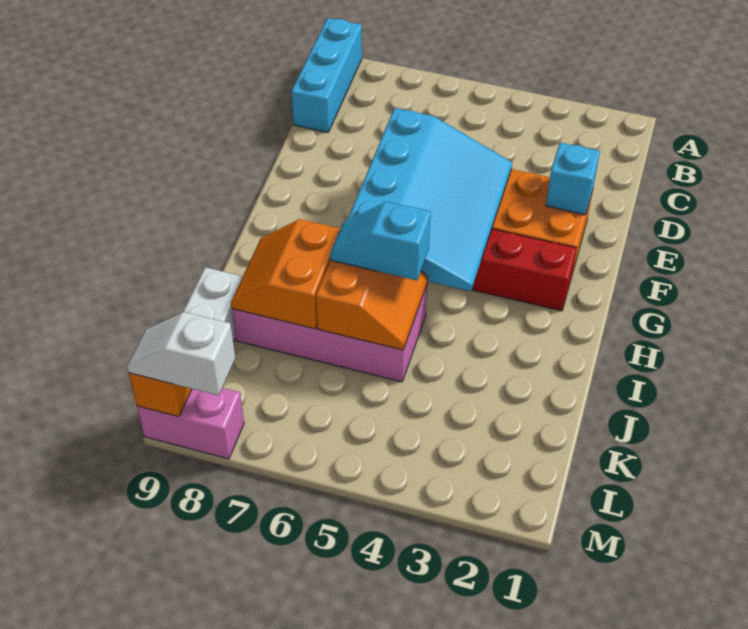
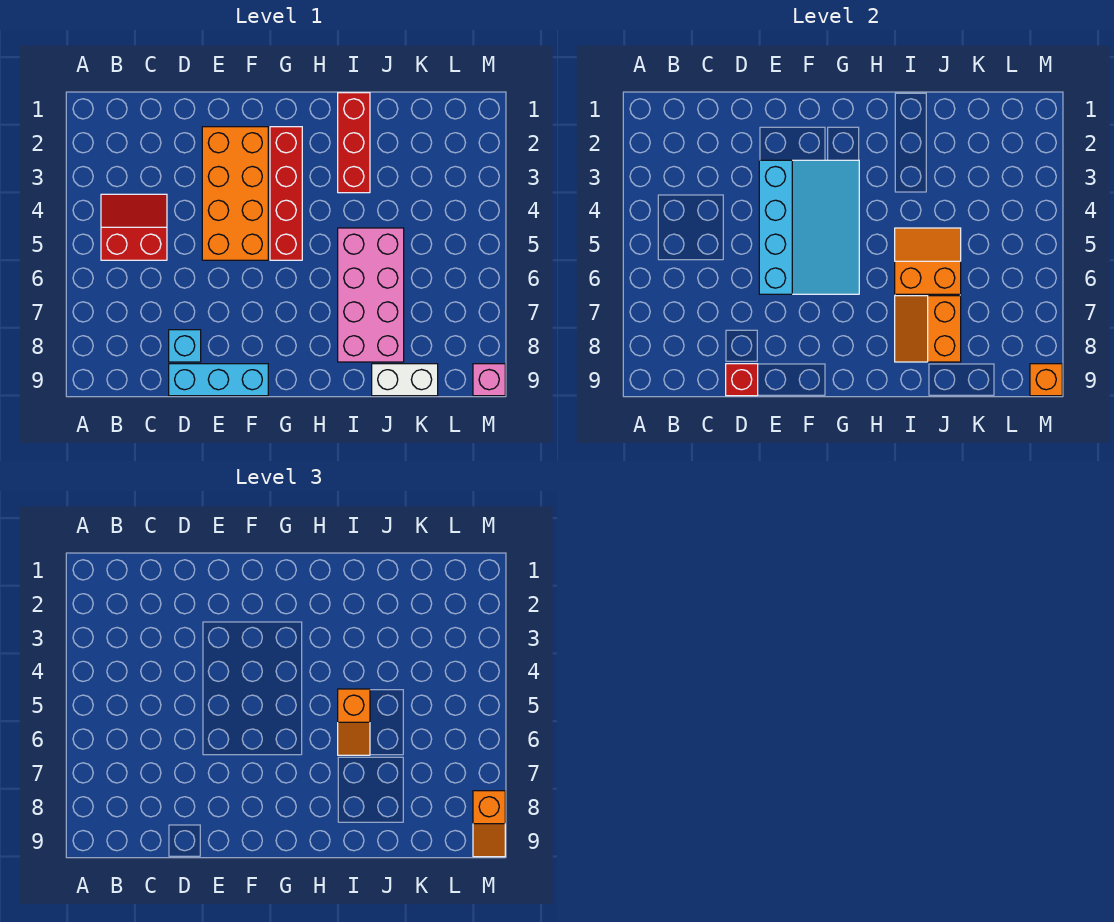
cyan 1x3 brick [291,18,362,132] -> cyan 1x3 brick moved to [169,364,268,396]
none -> red 2x2 slope [101,194,167,260]
none -> red 1x1 brick [726,364,758,396]
cyan 1x1 brick [546,143,600,215] -> cyan 1x1 brick moved to [169,330,201,362]
cyan 3x4 slope [348,108,512,291] -> cyan 3x4 slope turned to [759,160,859,294]
none -> red 1x3 brick [338,93,370,193]
cyan 1x2 slope [330,202,431,280] -> orange 1x2 slope [338,689,370,755]
orange 2x2 slope [231,219,340,329] -> orange 2x2 slope turned to [895,296,961,362]
pink 1x2 brick [137,388,244,459] -> pink 1x1 brick [473,364,505,396]
white 1x2 slope [127,312,235,395] -> orange 1x2 slope [473,791,505,857]

